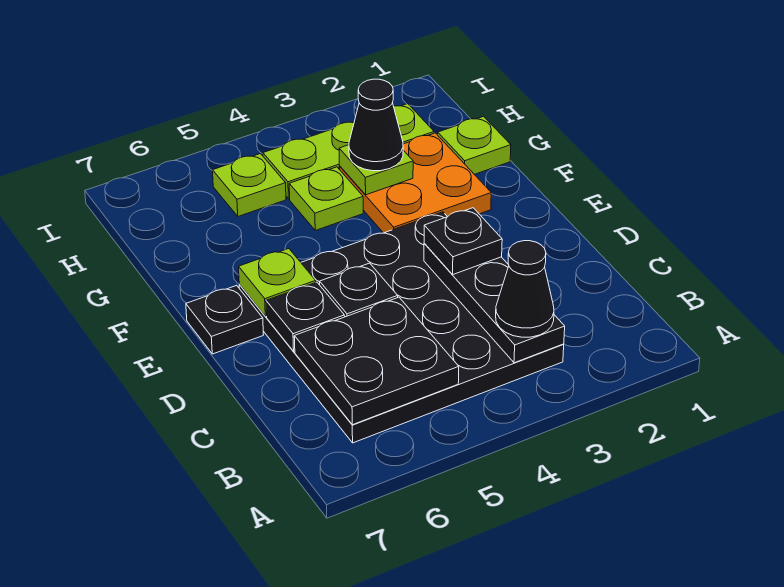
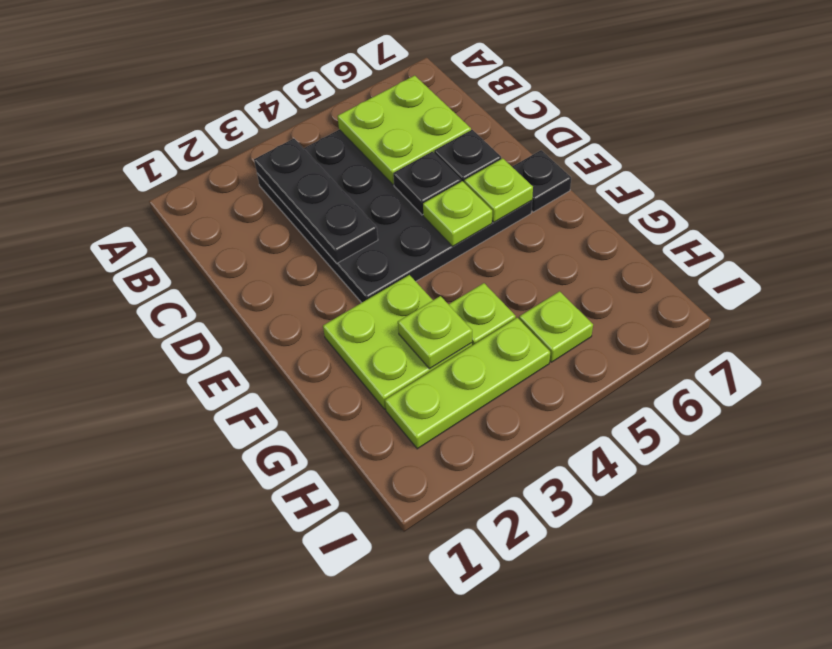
black 1x1 cone [496,241,554,337] -> none
black 2x2 plate [294,297,459,425] -> lime 2x2 plate [337,75,471,184]
black 1x1 plate [424,208,502,274] -> none
orange 2x2 plate [339,133,491,233] -> lime 2x2 plate [323,275,472,409]
lime 1x1 plate [438,116,511,174] -> lime 1x1 plate moved to [423,181,492,246]
black 1x1 cone [349,79,403,171] -> none

